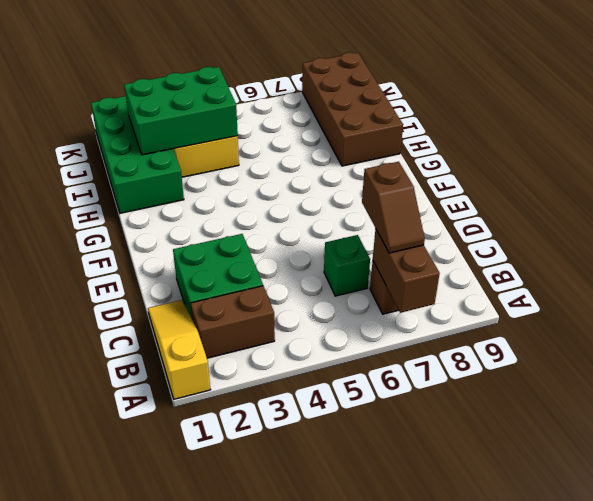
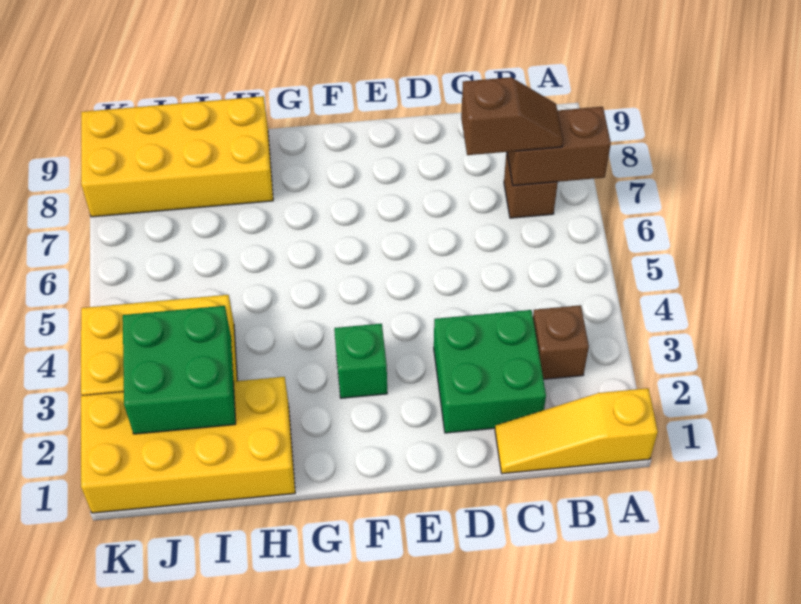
brown 1x2 brick [191,286,275,358] -> brown 1x1 brick [533,305,589,379]
green 1x1 brick [324,235,370,296] -> green 1x1 brick moved to [334,324,387,398]
green 2x4 brick [91,96,184,213] -> yellow 2x4 brick [81,377,295,513]
brown 2x4 brick [302,53,403,166] -> yellow 2x4 brick [81,96,273,217]
green 2x3 brick [124,67,238,155] -> green 2x2 brick [123,306,236,434]

